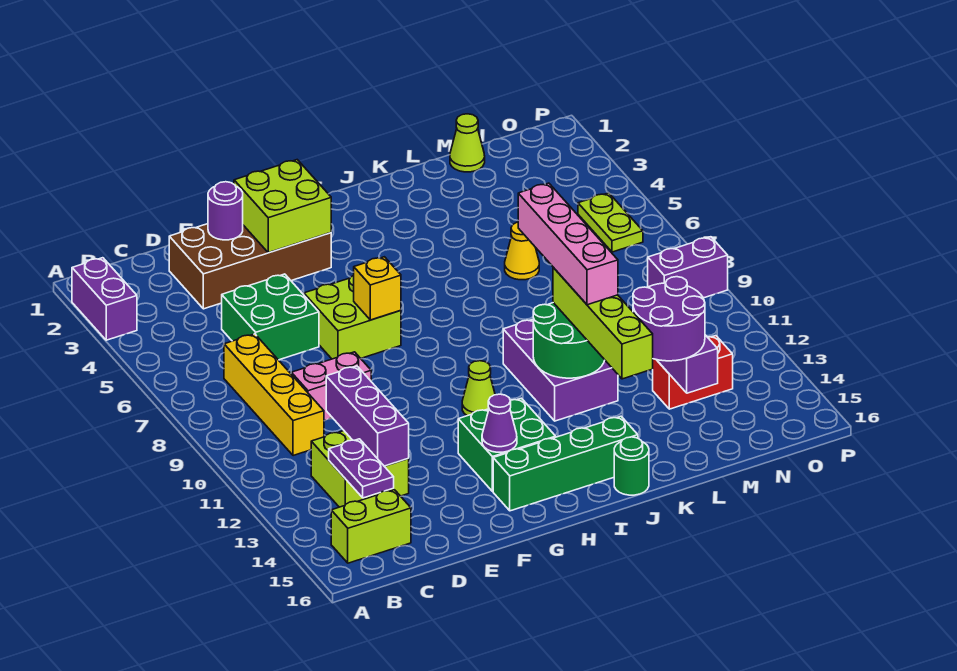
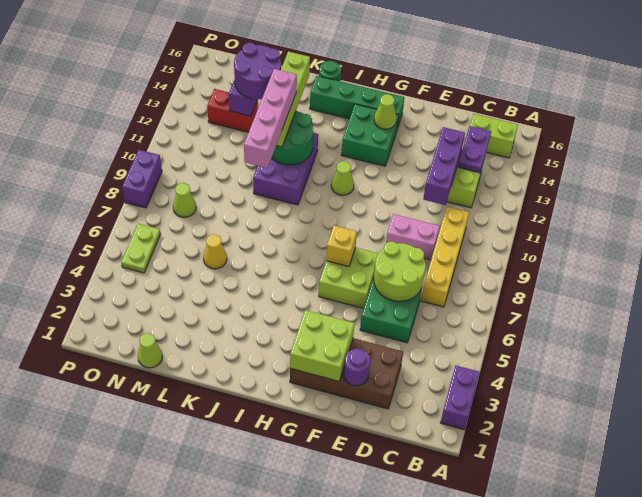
none -> lime 2x2 round brick [374,242,426,301]
purple 1x1 cone [482,394,517,452] -> lime 1x1 cone [374,94,397,129]
none -> lime 1x1 cone [173,183,196,217]
purple 1x2 brick [648,237,728,298] -> purple 1x2 brick turned to [122,150,162,208]

